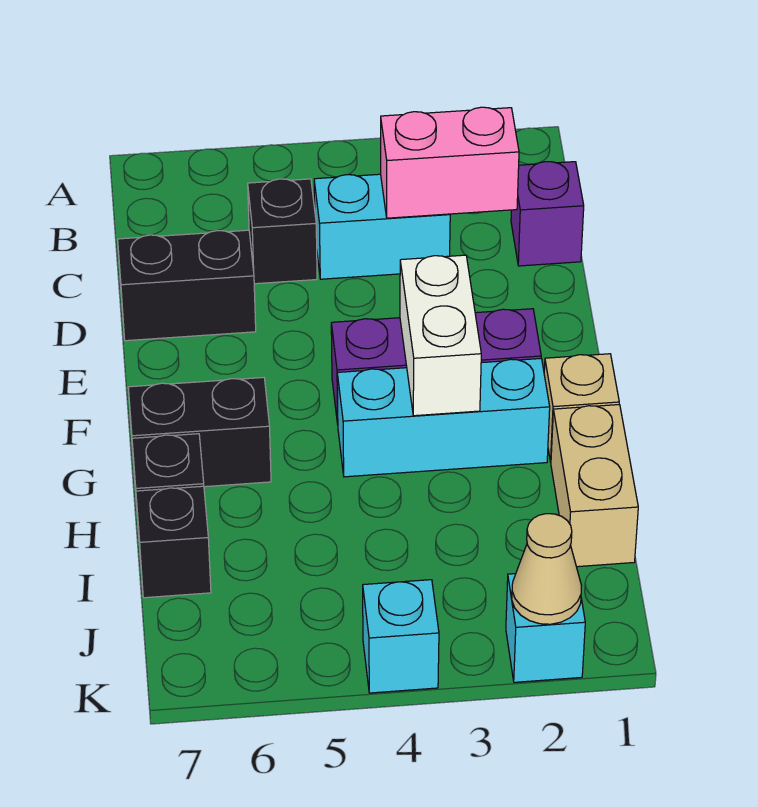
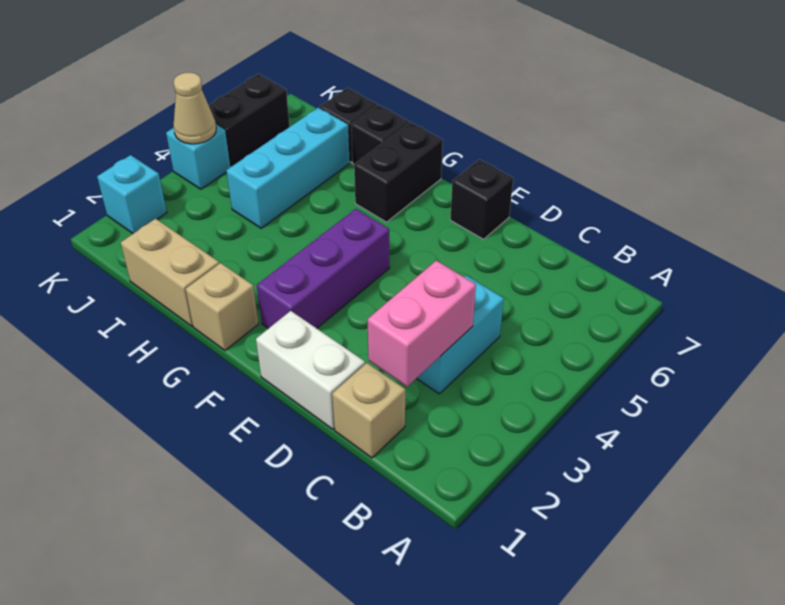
purple 1x1 brick [511,162,584,266] -> tan 1x1 brick [332,363,405,458]
black 1x1 brick [248,179,317,284] -> black 1x1 brick moved to [450,160,513,239]
black 1x2 brick [118,230,256,341] -> black 1x2 brick moved to [209,74,290,167]
white 1x2 brick [400,255,481,416] -> white 1x2 brick moved to [256,311,365,429]
cyan 1x3 brick [337,358,550,477] -> cyan 1x3 brick moved to [226,108,350,228]
tan 1x1 cone [512,514,582,624] -> tan 1x1 cone moved to [173,73,216,144]

